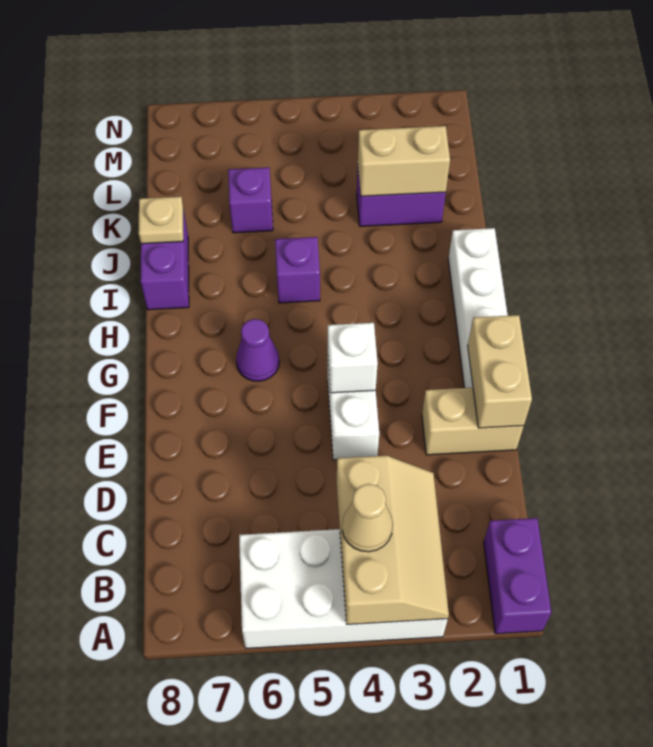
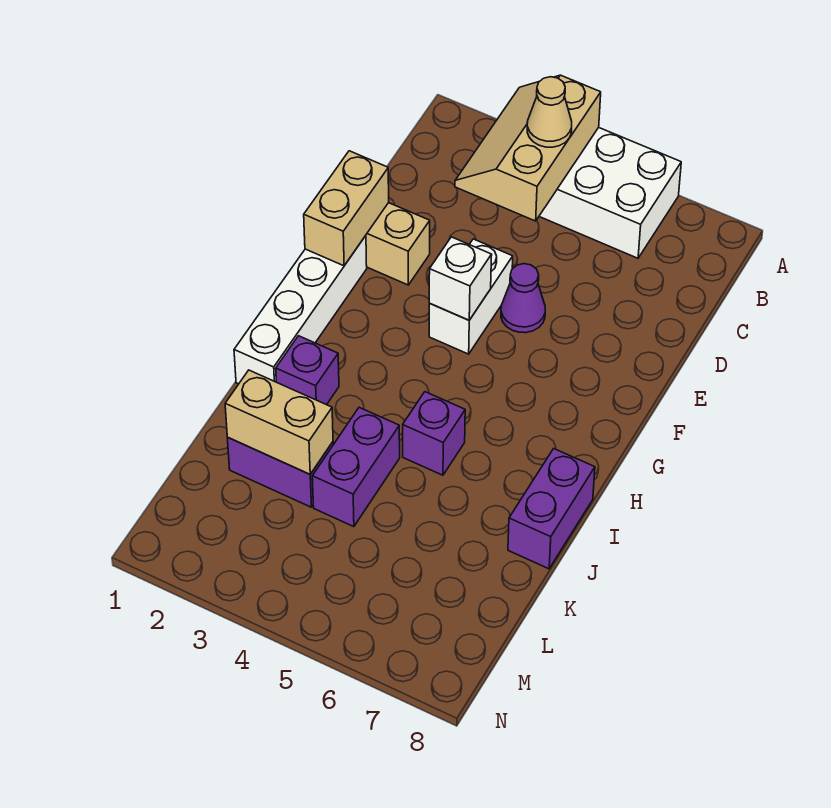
purple 1x2 brick [484,518,551,634] -> purple 1x2 brick moved to [312,407,400,527]
purple 1x1 cone [236,319,279,381] -> purple 1x1 cone moved to [501,264,545,333]
tan 1x1 plate [139,197,183,244] -> none
purple 1x1 brick [228,167,273,233] -> purple 1x1 brick moved to [276,336,339,405]

